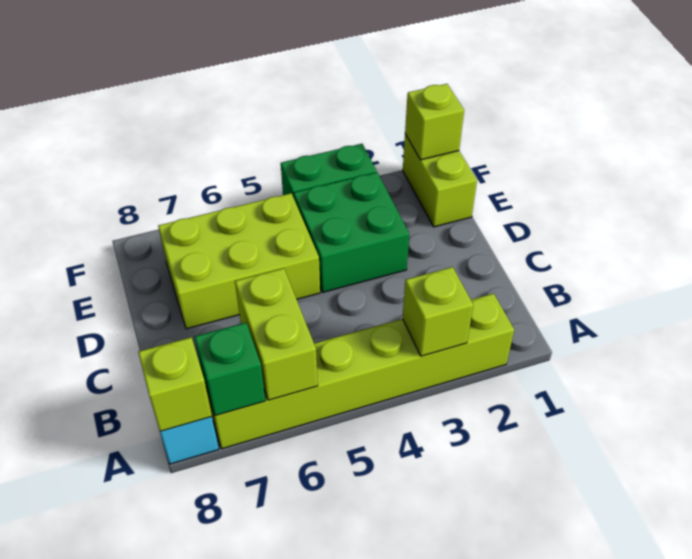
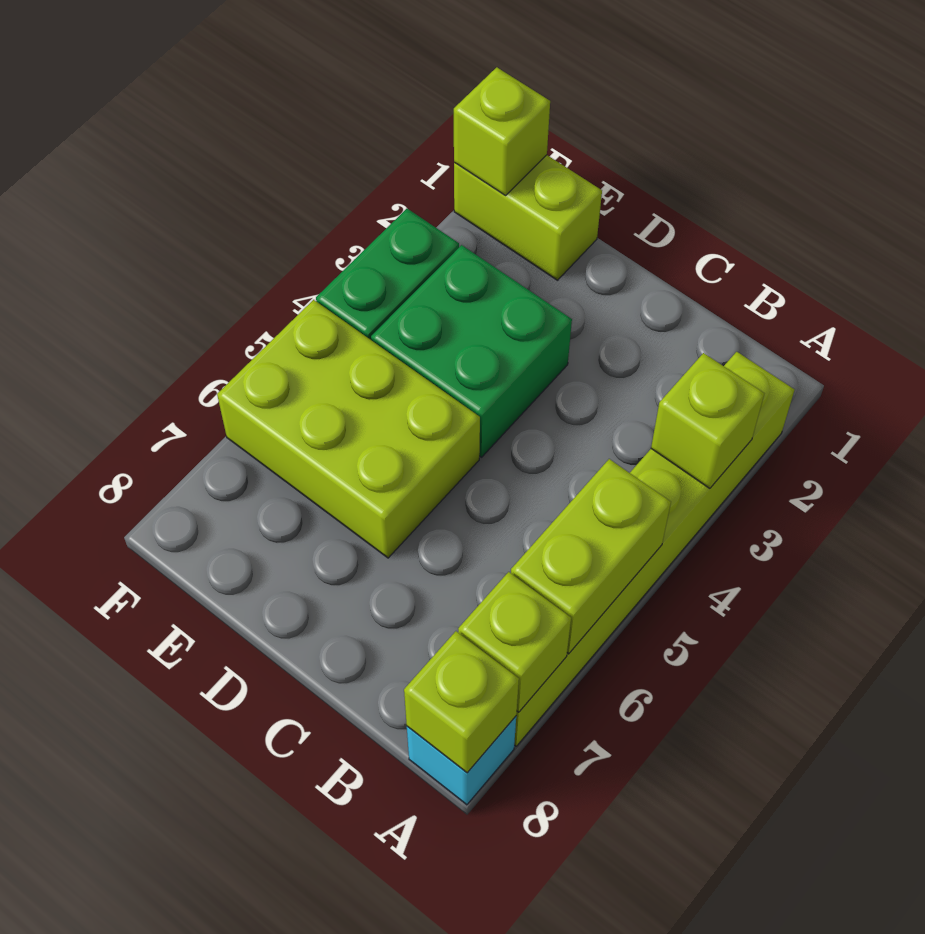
lime 1x2 brick [235,268,318,400] -> lime 1x2 brick turned to [511,459,671,654]
green 1x1 brick [195,323,265,416] -> lime 1x1 brick [458,572,571,712]
lime 2x3 brick [158,193,320,329] -> lime 2x3 brick turned to [217,300,480,558]

